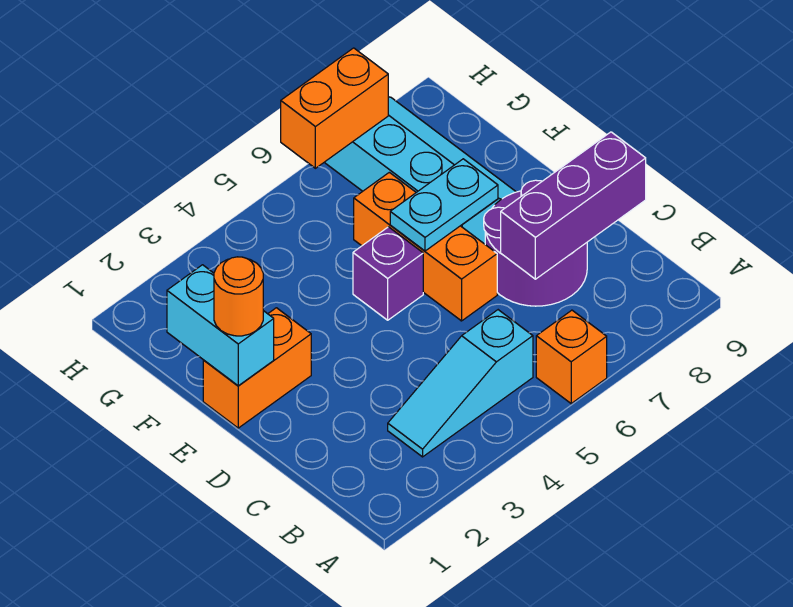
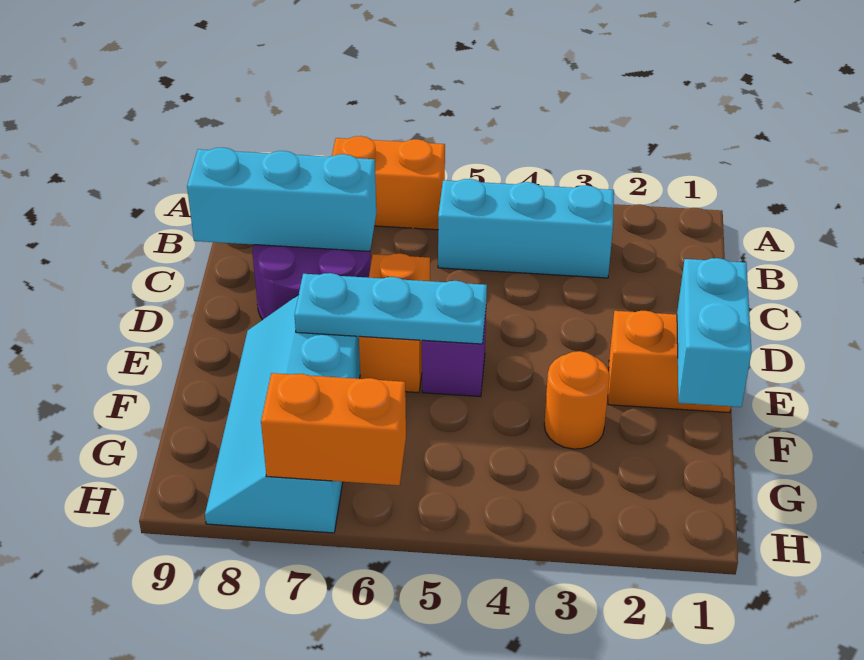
orange 1x1 brick [536,310,607,404] -> orange 1x2 brick [332,136,445,230]
cyan 1x3 slope [388,310,533,457] -> cyan 1x3 brick [438,179,614,278]
purple 1x3 brick [501,132,646,279] -> cyan 1x3 brick [187,148,376,251]
orange 1x3 brick [354,172,497,321] -> orange 1x2 brick [359,253,430,393]
orange 1x1 round brick [214,257,263,336] -> orange 1x1 round brick moved to [544,351,610,449]
cyan 1x2 plate [390,159,498,251] -> cyan 1x3 plate [295,273,487,344]

